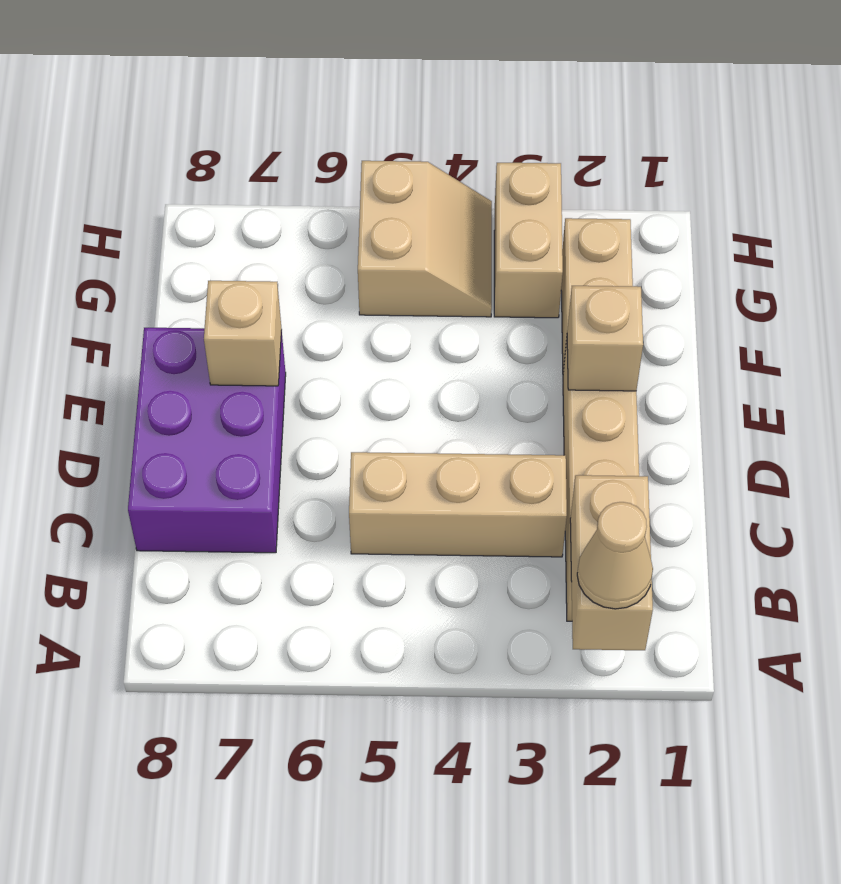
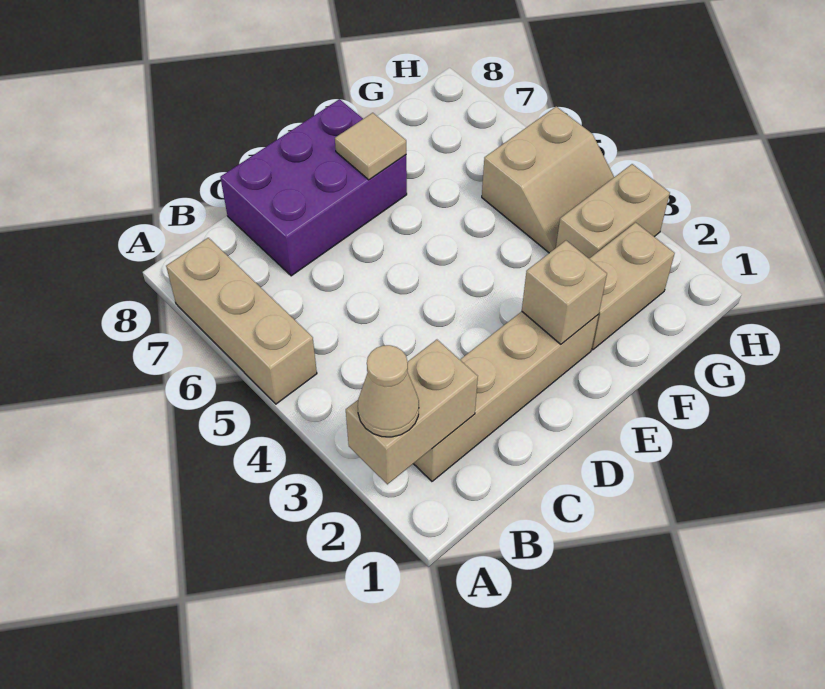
tan 1x3 brick [349,452,567,557] -> tan 1x3 brick moved to [166,238,317,404]
tan 1x1 brick [204,281,282,386] -> tan 1x1 tile [335,113,406,180]

